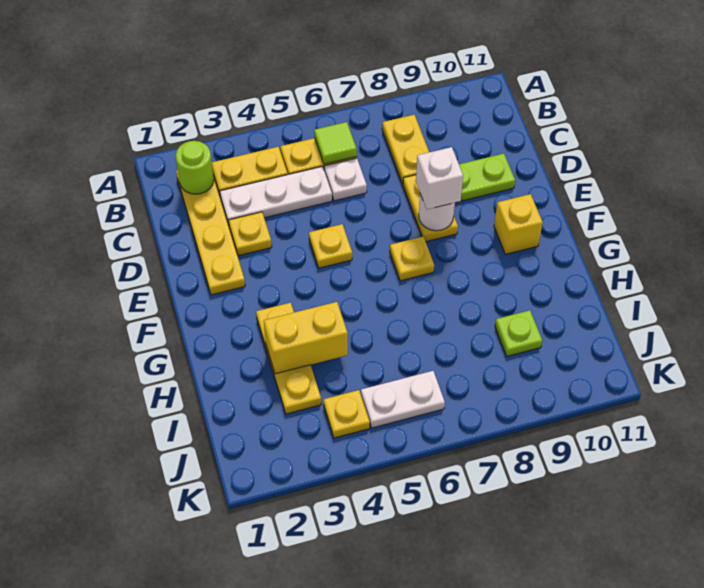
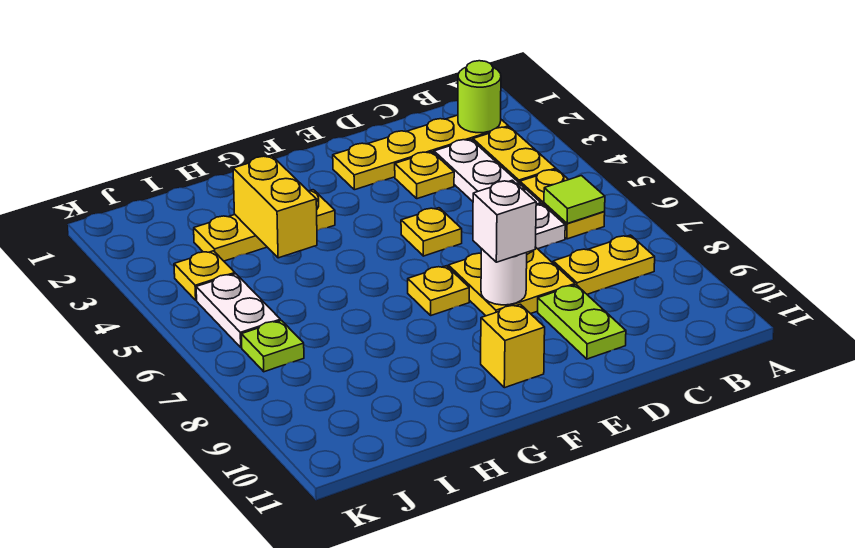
yellow 1x2 plate [403,175,458,242] -> yellow 2x2 plate [448,247,575,316]
lime 1x1 plate [495,310,542,356] -> lime 1x1 plate moved to [241,320,304,372]

